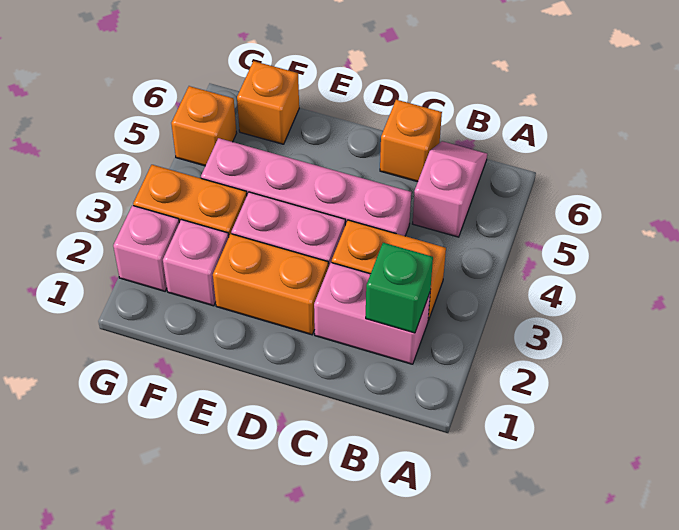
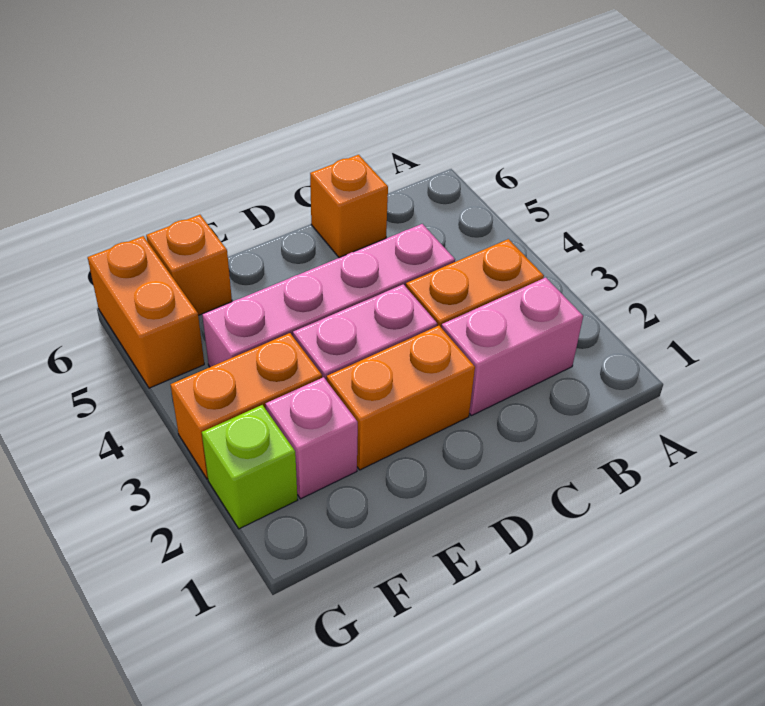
green 1x1 brick [366,243,433,333] -> none
pink 1x2 slope [413,141,487,237] -> none
pink 1x1 brick [113,205,179,291] -> lime 1x1 brick [202,405,297,529]
orange 1x1 brick [171,86,237,166] -> orange 1x2 brick [88,236,204,388]

